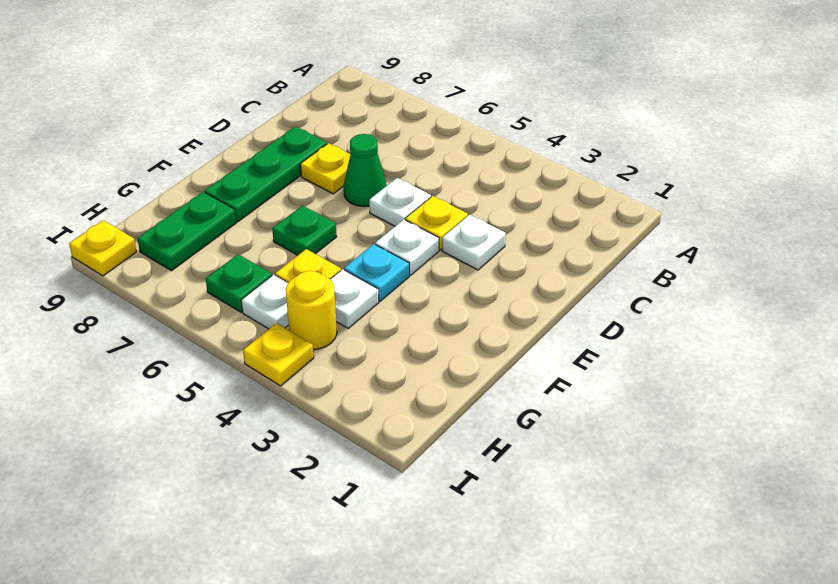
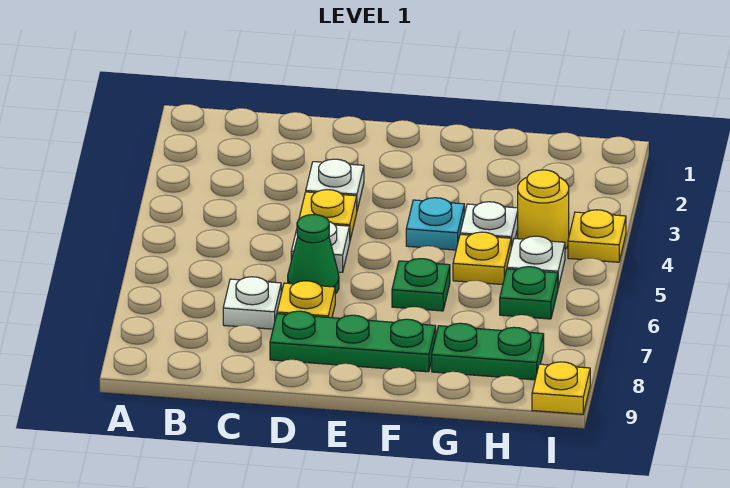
white 1x1 plate [375,220,439,275] -> white 1x1 plate moved to [223,277,281,329]

